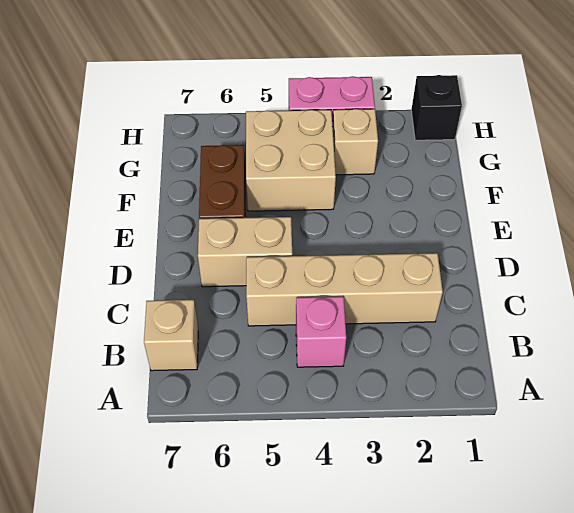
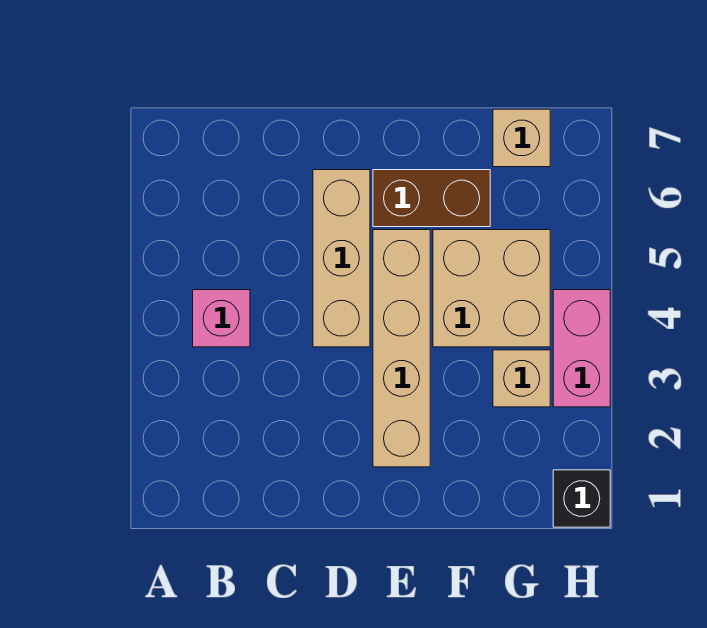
tan 1x1 brick [144,300,198,371] -> tan 1x1 brick moved to [493,109,550,167]
tan 1x4 brick [246,253,443,326] -> tan 1x4 brick moved to [373,230,430,467]
tan 1x2 brick [198,217,292,287] -> tan 1x3 brick [313,170,370,347]

